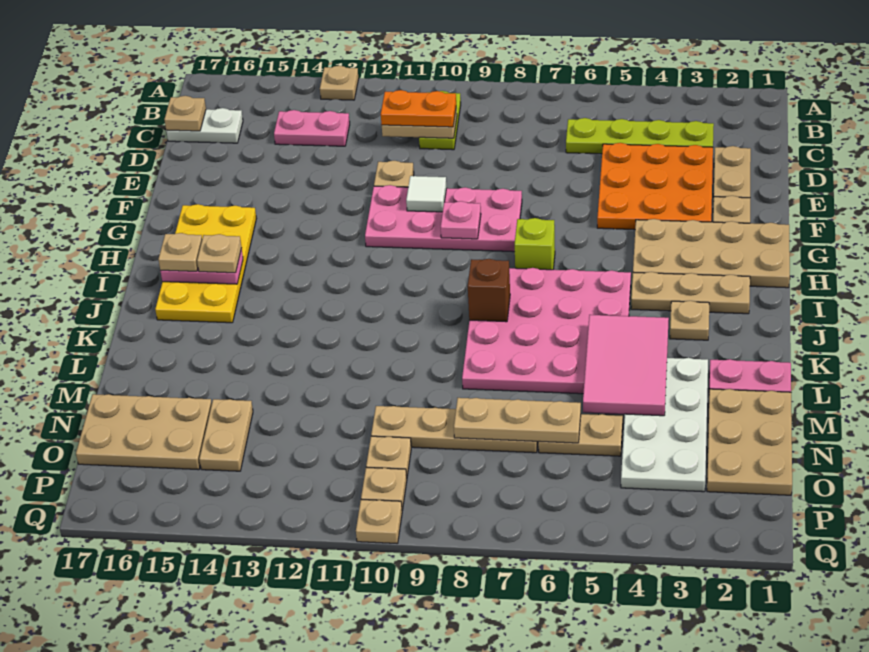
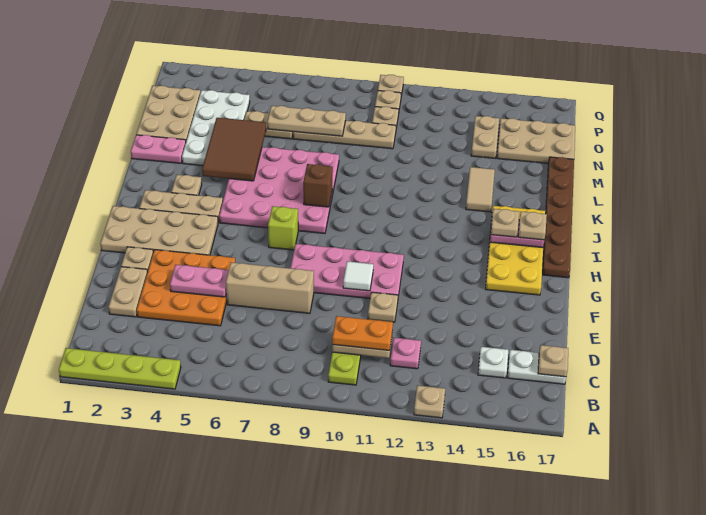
lime 1x4 plate [566,118,714,154] -> lime 1x4 plate moved to [59,348,181,389]
pink 1x2 plate [274,110,350,146] -> pink 1x2 plate moved to [170,265,229,297]
none -> white 1x1 plate [478,347,508,378]
none -> tan 1x3 brick [226,262,314,313]
pink 1x1 plate [441,201,481,239] -> pink 1x1 plate moved to [390,338,421,369]
none -> brown 1x6 plate [543,157,574,278]
pink 2x3 tile [583,315,669,416] -> brown 2x3 tile [202,118,266,181]
none -> tan 1x2 tile [466,167,495,212]

